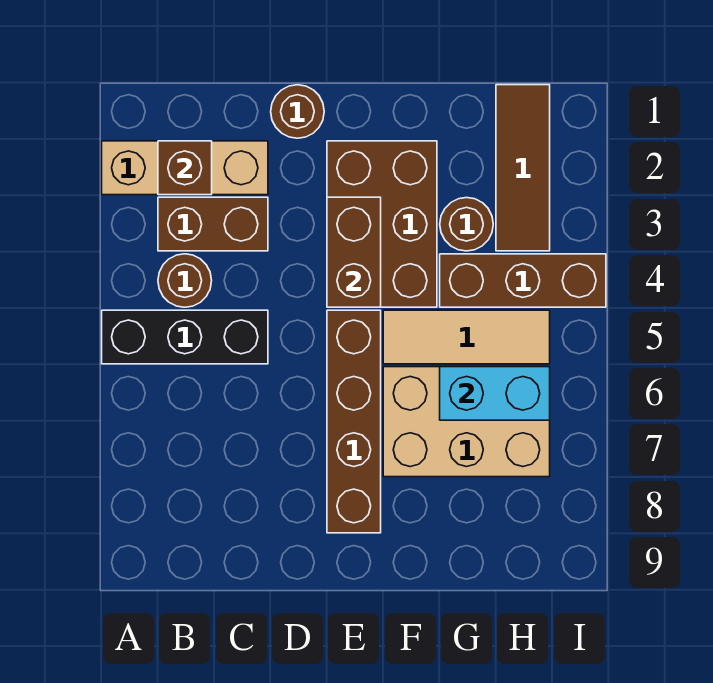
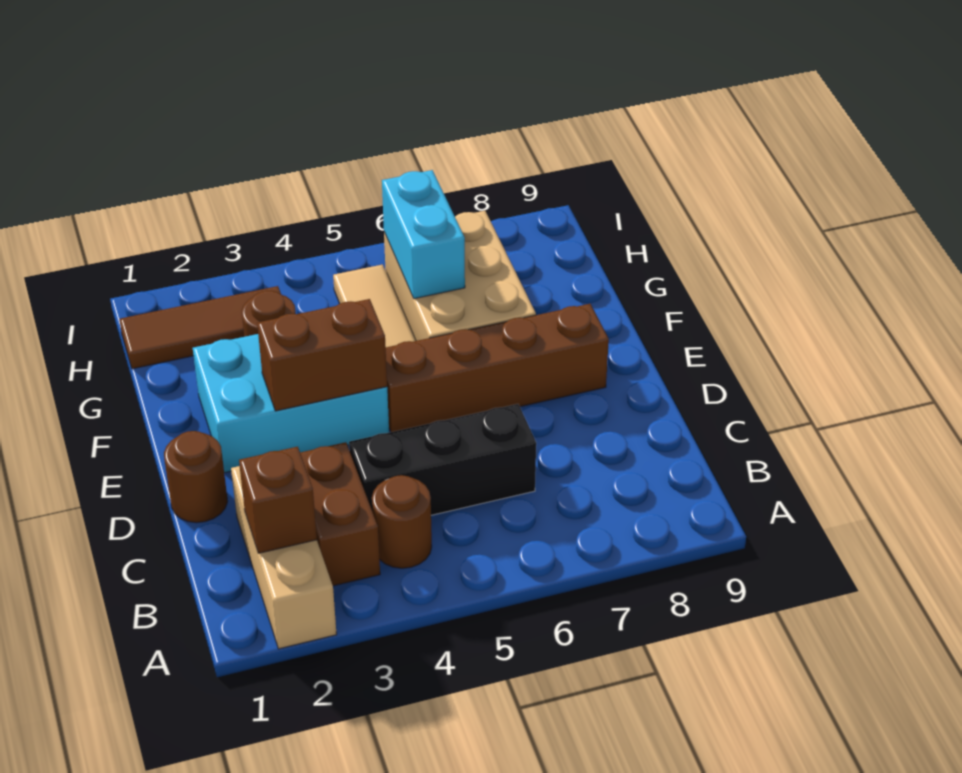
black 1x3 brick [102,310,268,364] -> black 1x3 brick turned to [349,404,536,515]
brown 2x3 brick [327,141,437,307] -> cyan 2x3 brick [193,334,389,473]
brown 1x3 brick [440,254,606,307] -> none

